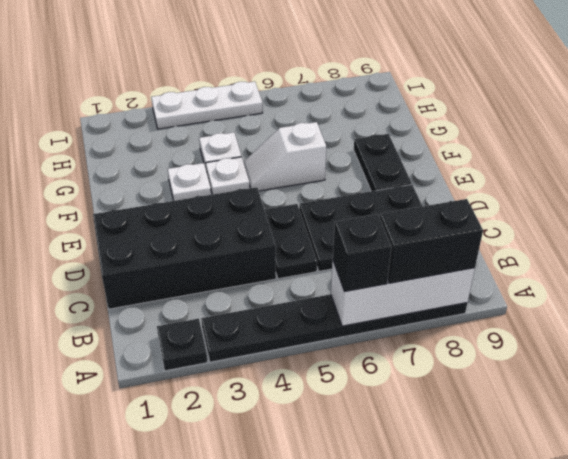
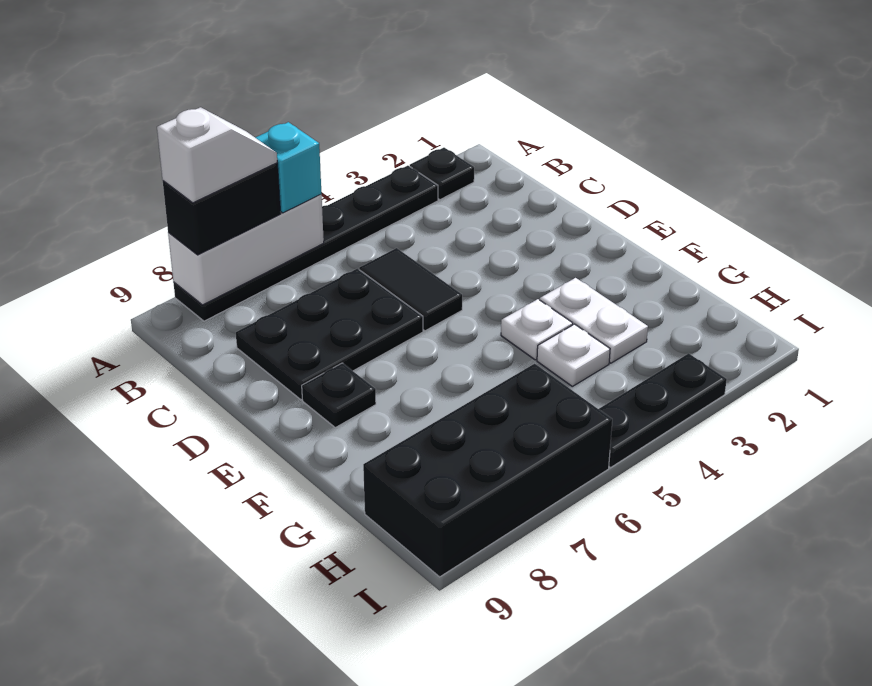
black 1x1 brick [333,214,391,292] -> cyan 1x1 brick [255,122,322,213]
black 2x4 brick [93,187,276,309] -> black 2x4 brick moved to [363,364,612,577]
black 1x2 plate [264,204,317,279] -> black 1x2 tile [359,248,462,331]
black 1x2 plate [354,134,412,191] -> black 1x1 plate [302,363,376,427]
white 1x1 plate [168,163,211,201] -> white 1x2 plate [540,278,648,363]
white 1x2 slope [244,122,326,191] -> white 1x2 slope moved to [157,107,277,203]
white 1x3 plate [151,82,263,129] -> black 1x3 plate [599,353,727,468]

